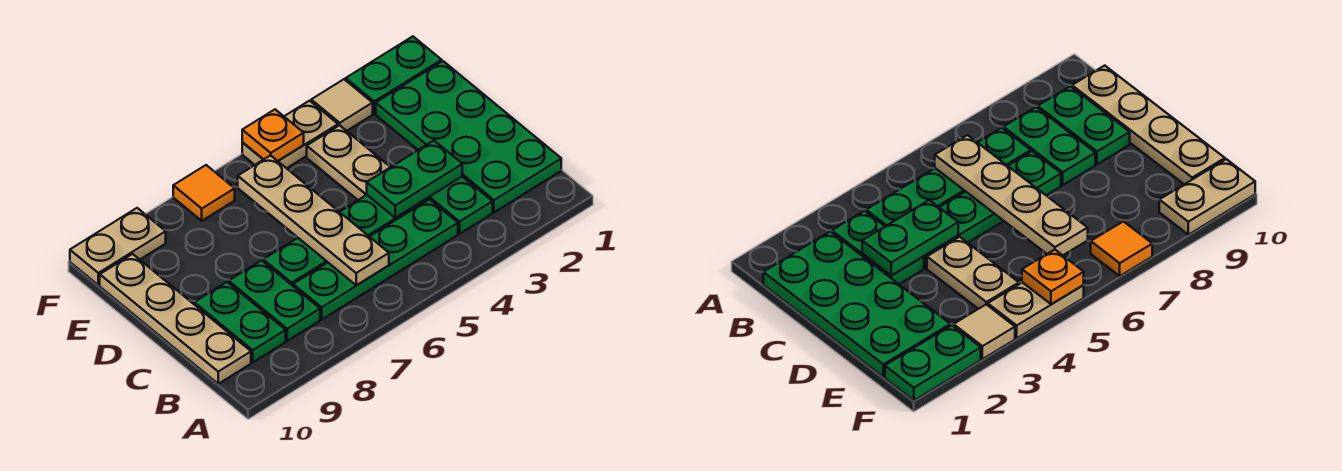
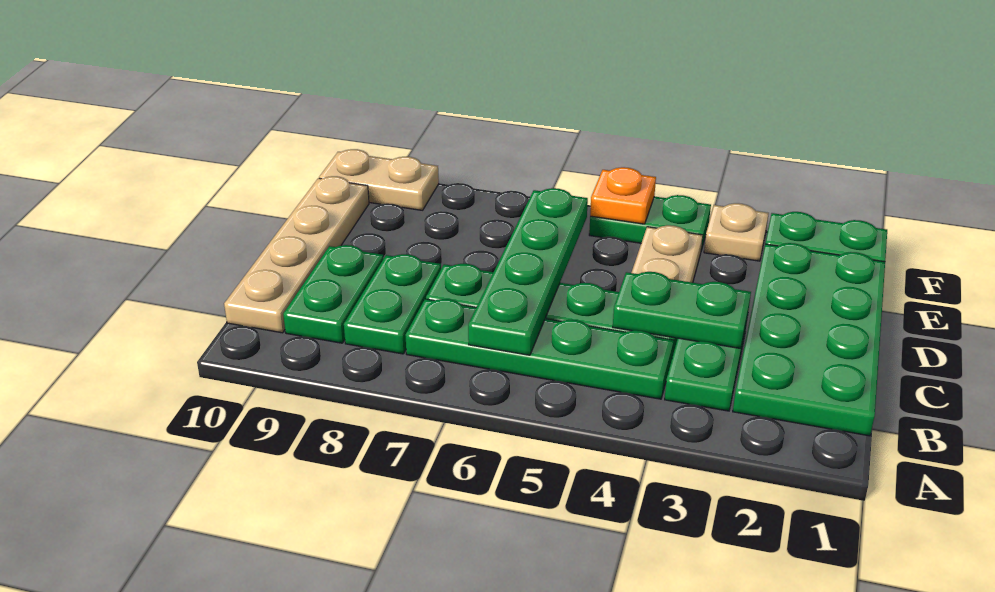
tan 1x4 plate [238,155,389,285] -> green 1x4 plate [468,188,588,355]
tan 1x1 tile [311,79,373,131] -> tan 1x1 plate [704,203,769,261]
tan 1x2 plate [242,101,338,168] -> green 1x2 plate [589,195,711,250]
orange 1x1 tile [173,165,235,221] -> none

